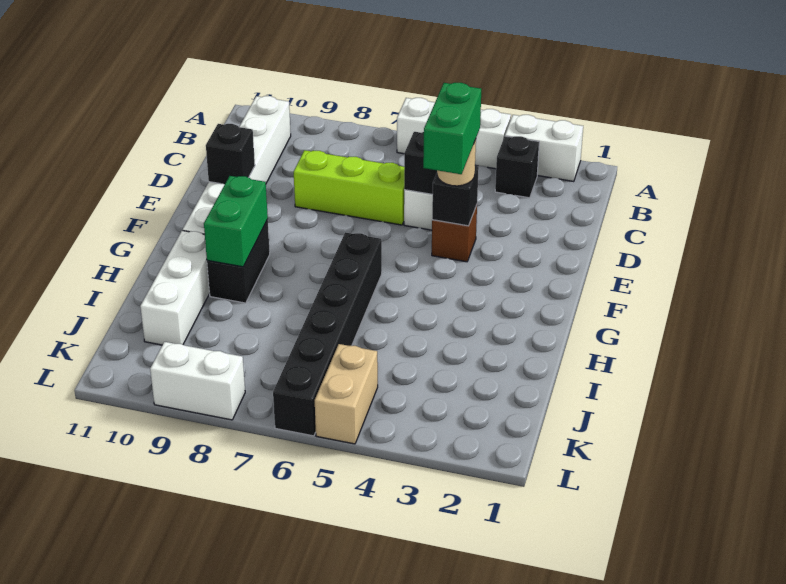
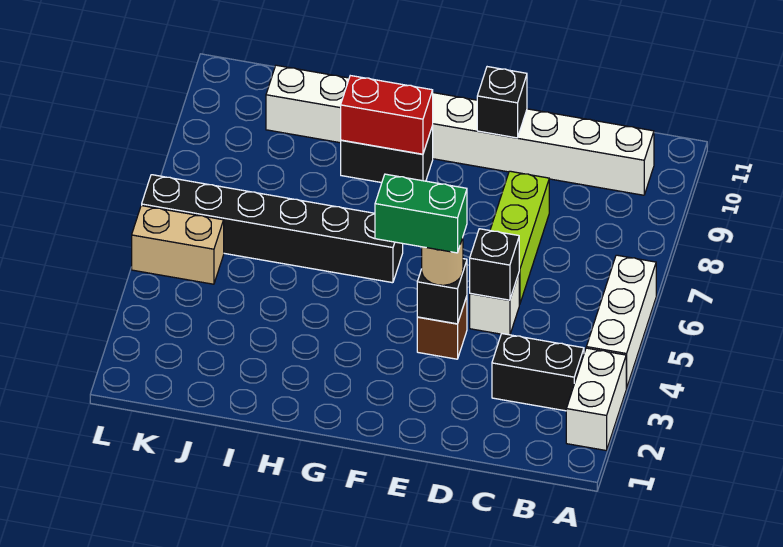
black 1x1 brick [495,136,539,198] -> black 1x2 brick [492,334,584,411]
green 1x2 brick [204,176,268,267] -> red 1x2 brick [341,76,433,154]
white 1x2 brick [150,342,245,420] -> none

